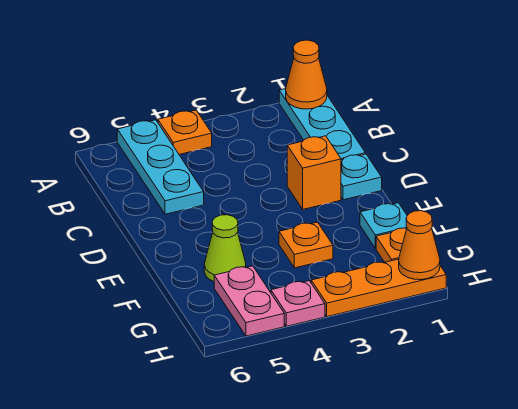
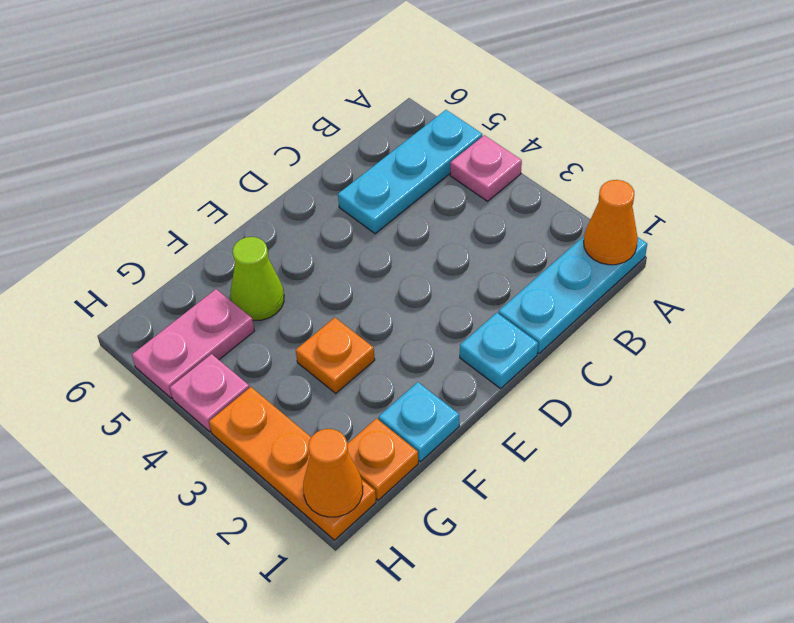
orange 1x1 plate [158,110,212,154] -> pink 1x1 plate [450,135,522,201]
orange 1x1 brick [287,136,341,209] -> none

